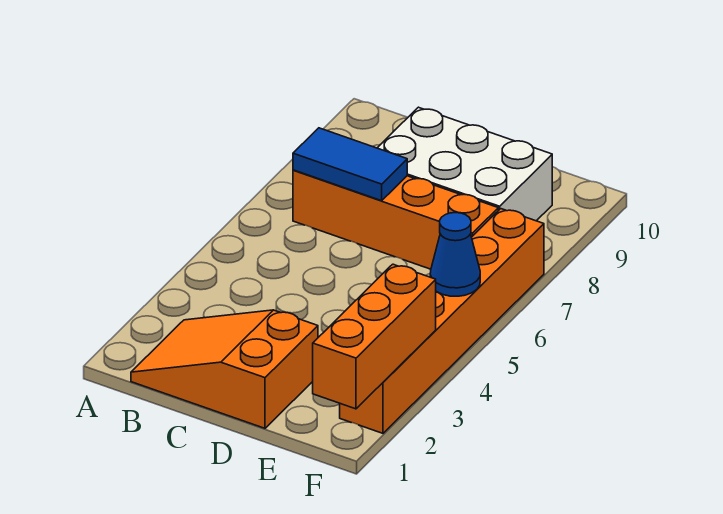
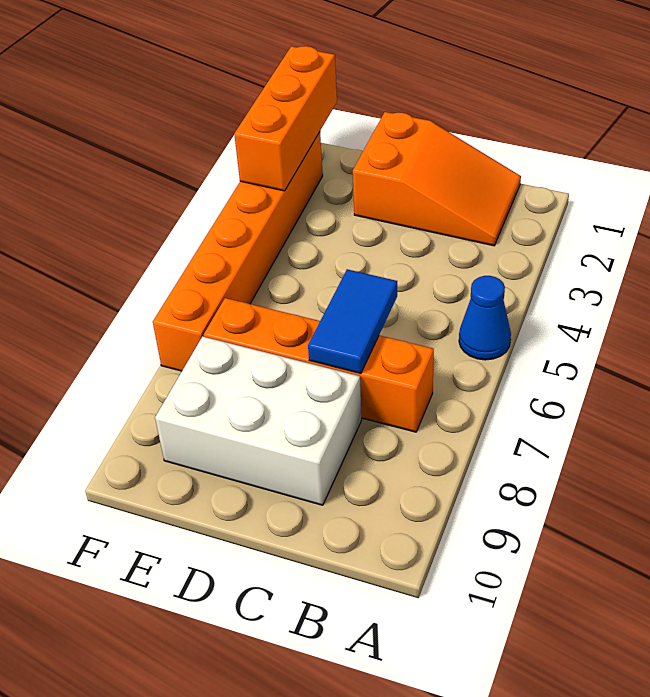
blue 1x2 tile [293,128,407,201] -> blue 1x2 tile turned to [308,269,397,373]
blue 1x1 cone [430,213,480,296] -> blue 1x1 cone moved to [459,276,511,360]

